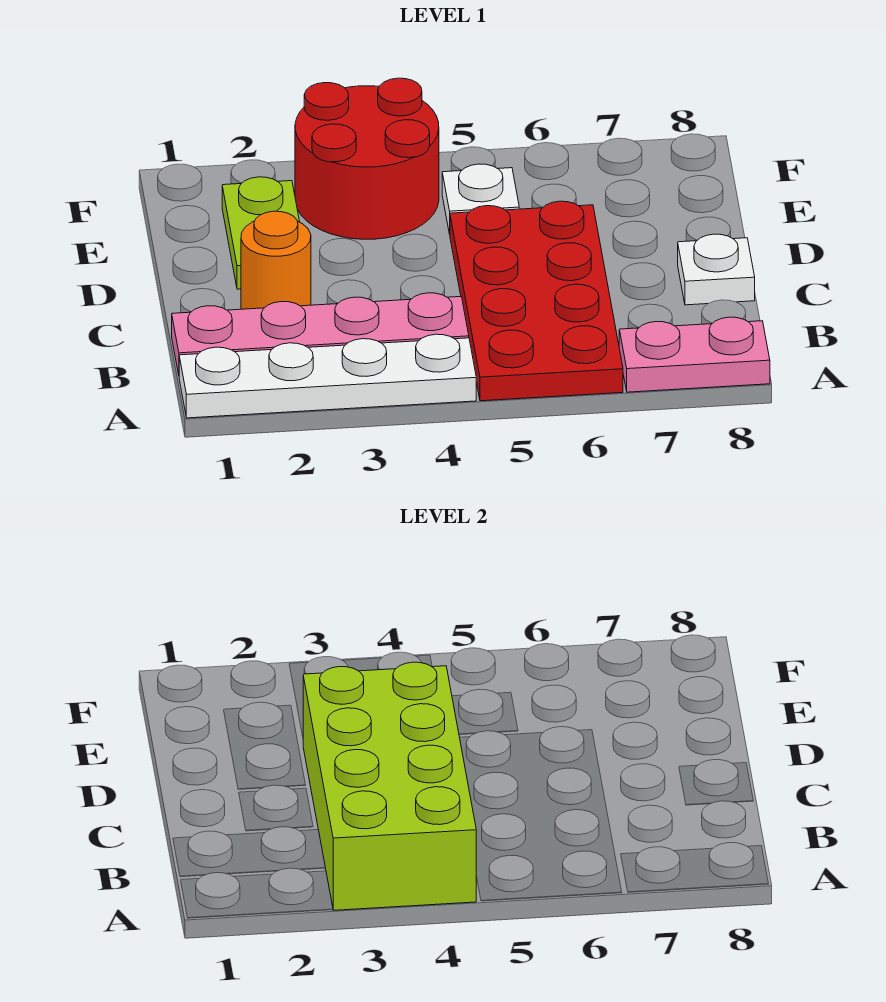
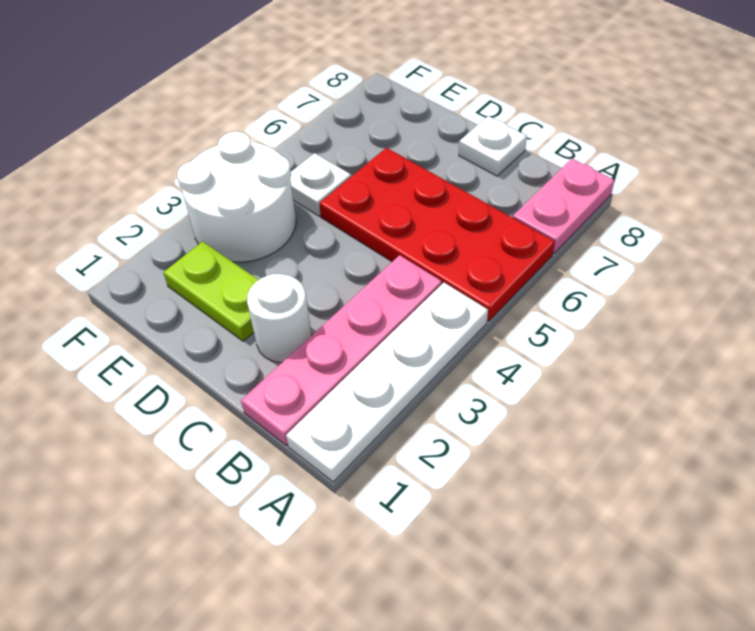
lime 2x4 brick [303,662,476,910] -> none
orange 1x1 round brick [241,211,311,309] -> white 1x1 round brick [247,274,312,363]
red 2x2 round brick [295,78,439,239] -> white 2x2 round brick [177,132,296,262]

